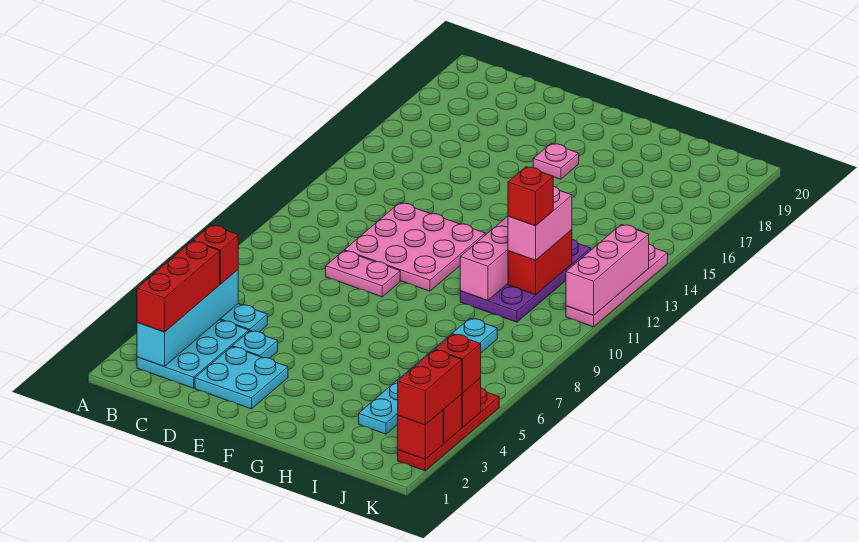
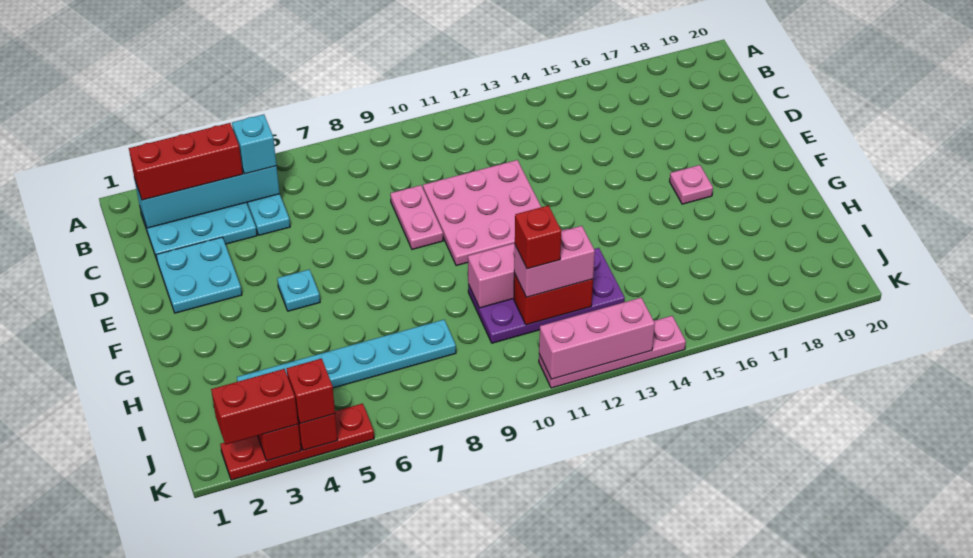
red 1x1 brick [193,225,238,284] -> cyan 1x1 brick [232,114,276,174]
cyan 1x1 plate [232,331,278,358] -> cyan 1x1 plate moved to [277,270,320,311]
red 1x1 brick [398,410,443,459] -> none

